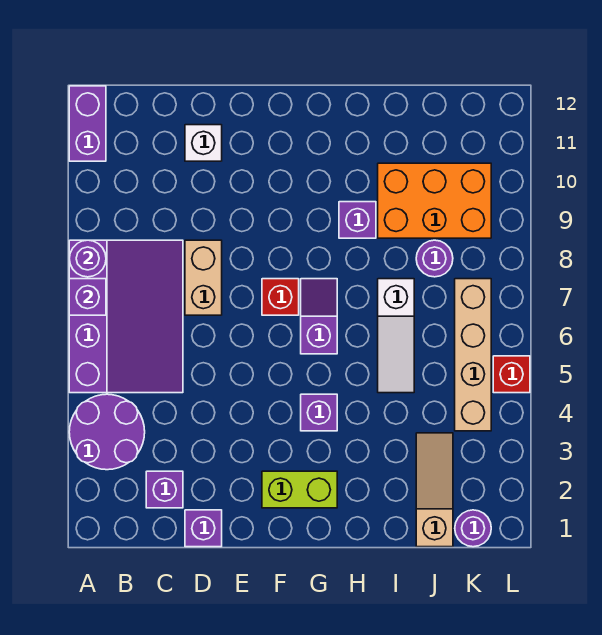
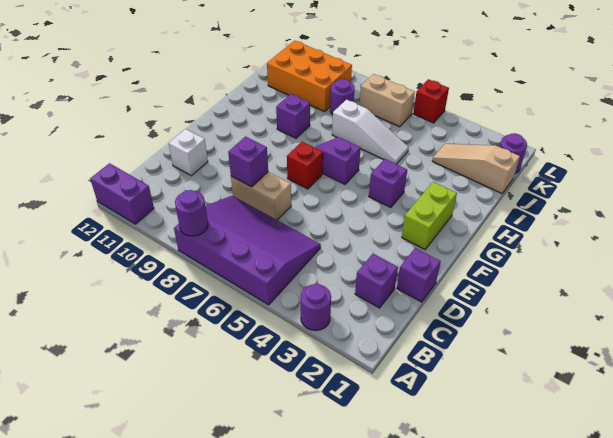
purple 2x2 round brick [69,394,145,470] -> purple 1x1 round brick [301,284,331,331]
purple 1x1 brick [69,279,106,315] -> purple 1x1 brick moved to [228,137,268,187]
orange 2x3 brick [378,163,491,238] -> orange 2x3 brick turned to [267,41,352,112]
tan 1x4 brick [455,279,491,431] -> tan 1x2 brick [360,74,415,127]

